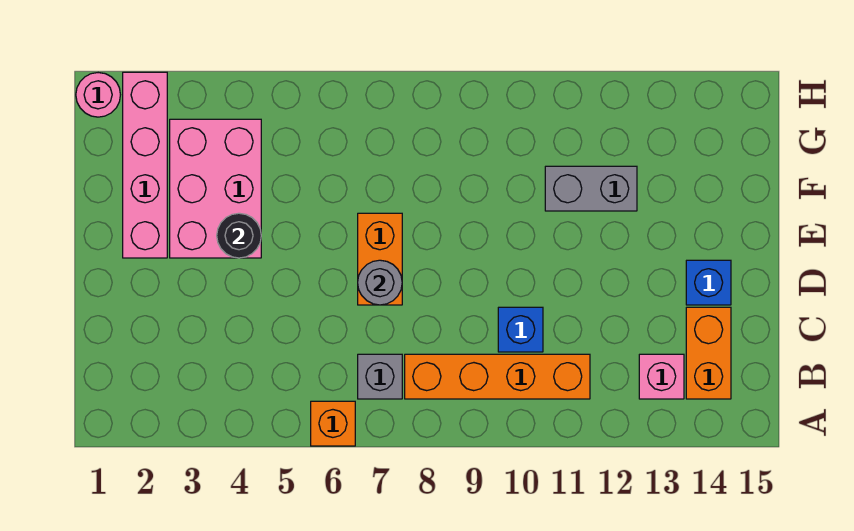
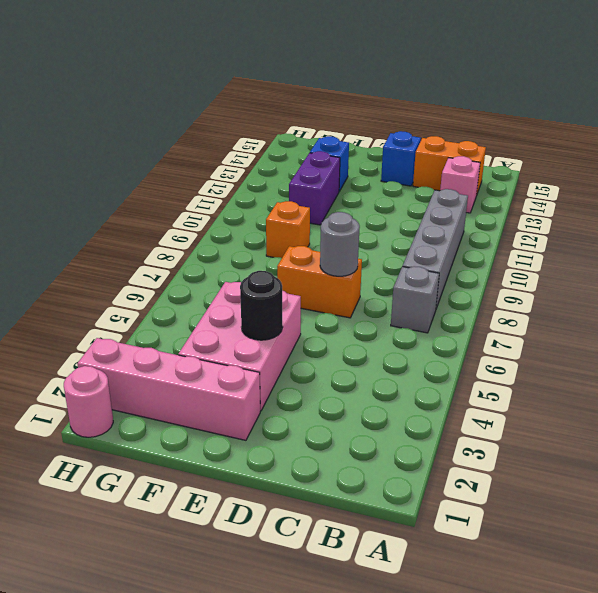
orange 1x1 brick [311,401,355,446] -> orange 1x1 brick moved to [266,201,310,258]
orange 1x4 brick [405,354,590,399] -> grey 1x4 brick [403,189,468,309]
blue 1x1 brick [498,307,543,352] -> blue 1x1 brick moved to [310,136,349,191]
pink 2x3 brick [170,119,261,258] -> pink 2x3 brick turned to [178,282,301,411]
grey 1x2 brick [545,166,637,211] -> purple 1x2 brick [289,151,340,225]

